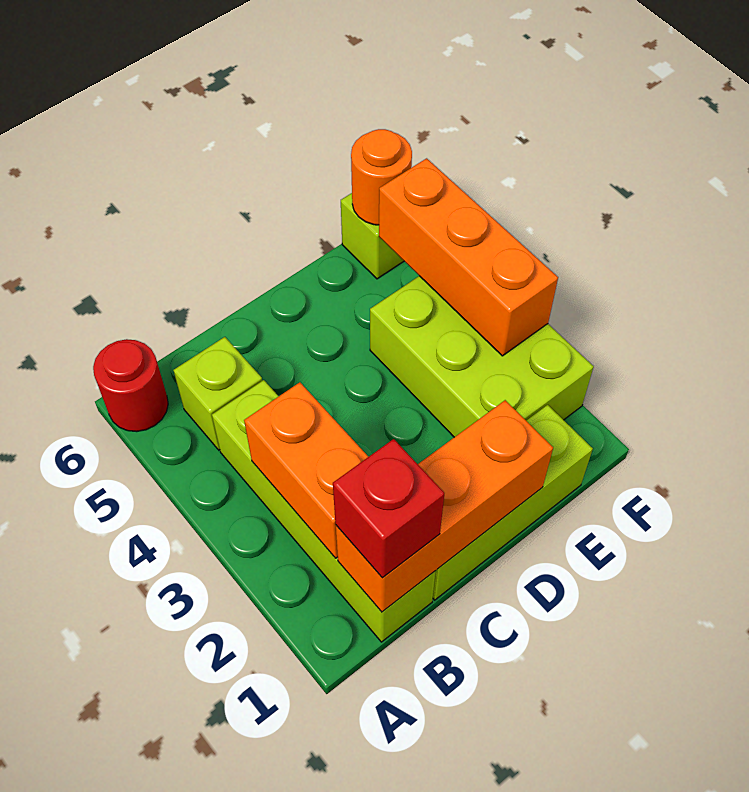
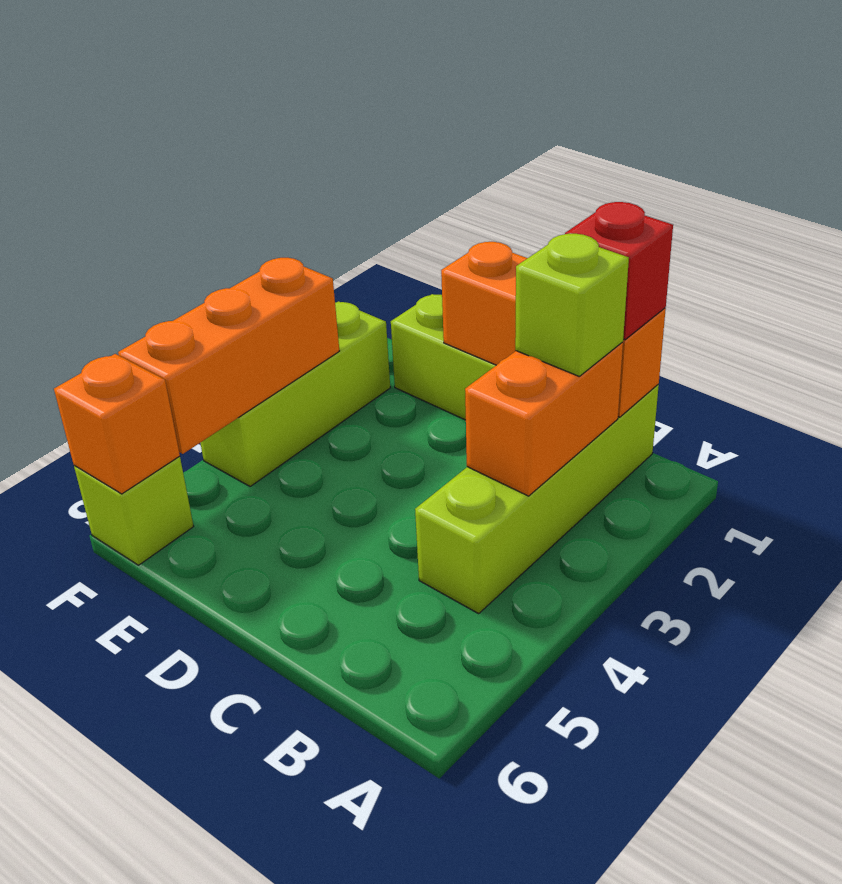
red 1x1 round brick [93,339,168,432] -> none
lime 1x1 brick [174,337,262,450] -> lime 1x1 brick moved to [515,234,629,376]
lime 2x3 brick [370,276,594,437] -> lime 1x3 brick [201,301,390,486]
orange 1x1 round brick [351,129,412,225] -> orange 1x1 brick [54,354,180,494]

